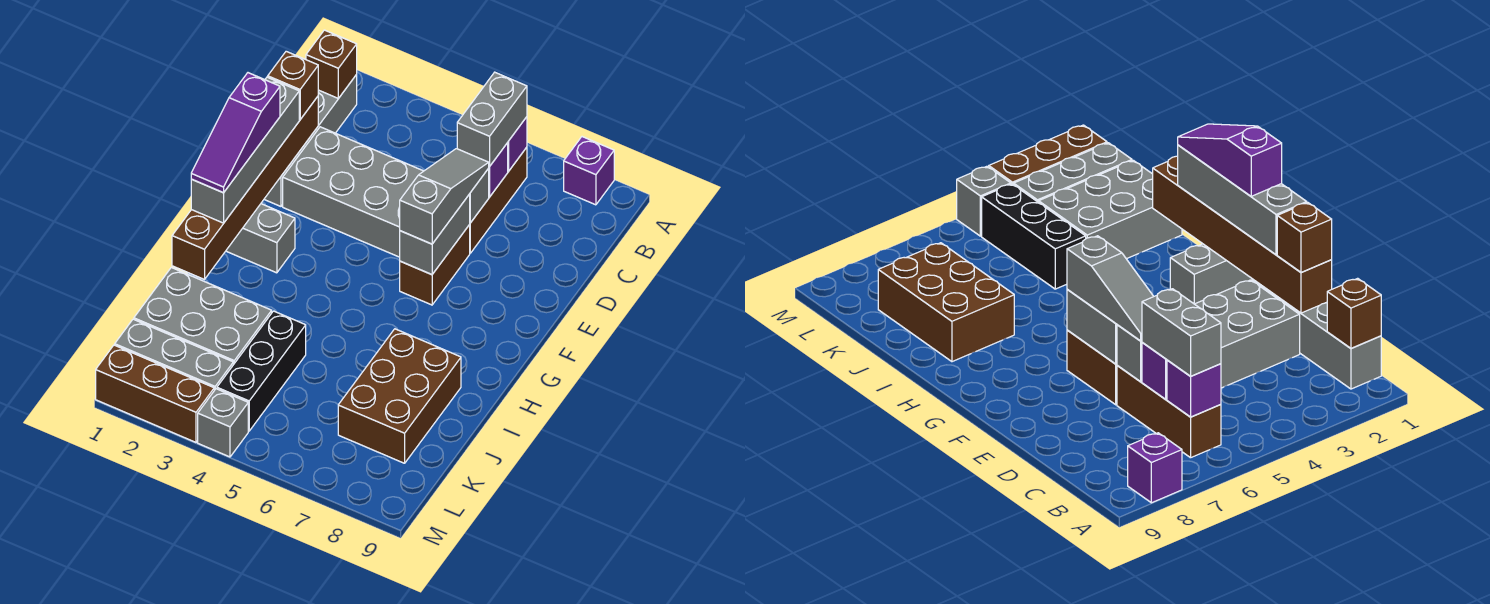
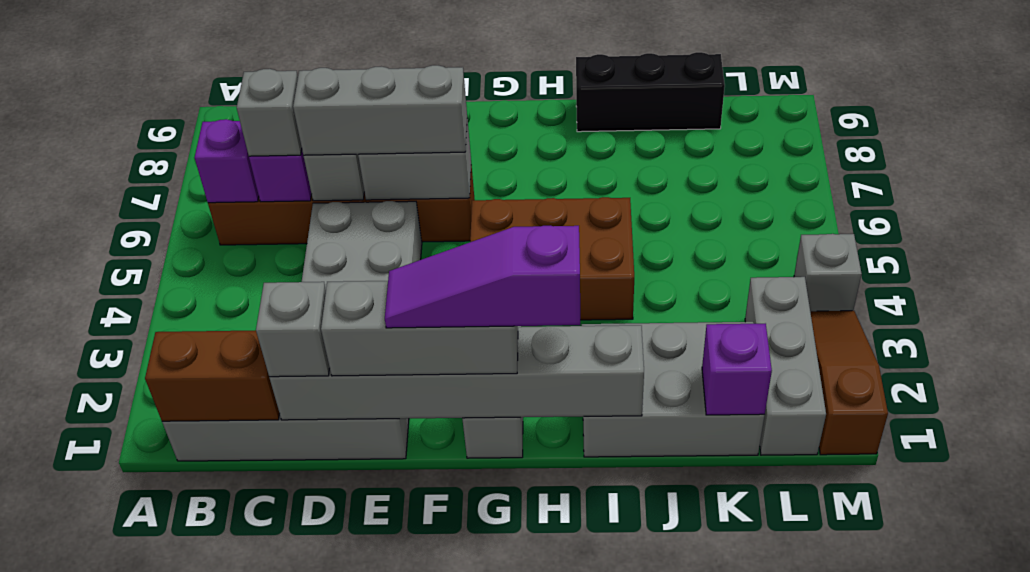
purple 1x1 brick [564,137,614,205] -> purple 1x1 brick moved to [702,324,772,415]
brown 1x1 brick [306,30,357,98] -> brown 1x2 brick [145,330,280,421]
grey 1x2 brick [457,72,527,167] -> grey 1x1 brick [237,69,302,156]
brown 1x6 brick [172,97,318,279] -> grey 1x6 brick [269,325,644,420]
brown 1x1 brick [268,51,318,120] -> grey 1x1 brick [256,282,330,377]
grey 1x3 slope [400,149,489,244] -> grey 1x3 brick [293,65,467,155]
grey 1x4 brick [191,77,299,223] -> grey 1x3 brick [321,281,518,376]
purple 1x3 slope [191,73,280,193] -> purple 1x3 slope turned to [385,226,580,328]
brown 2x3 brick [338,329,461,463] -> brown 2x3 brick moved to [470,197,634,320]
grey 2x3 brick [134,267,272,365] -> grey 2x3 brick turned to [582,322,765,457]
black 1x3 brick [217,311,306,431] -> black 1x3 brick moved to [576,52,725,132]
brown 1x3 brick [96,345,214,442] -> brown 1x3 slope [810,311,888,455]

